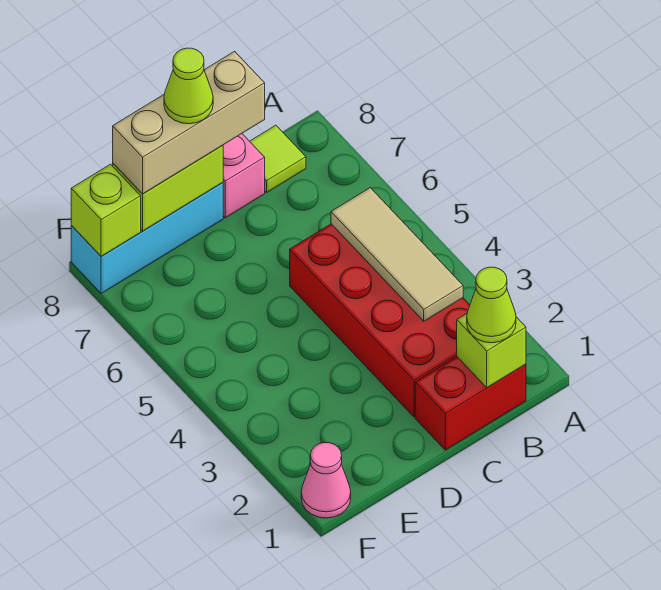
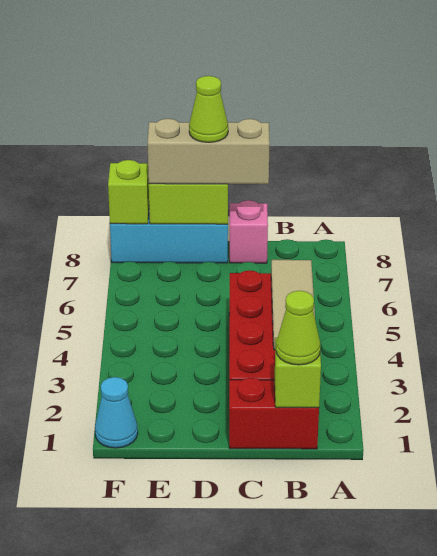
lime 1x1 tile [250,125,306,192] -> none
pink 1x1 cone [301,443,351,518] -> cyan 1x1 cone [95,377,138,448]

